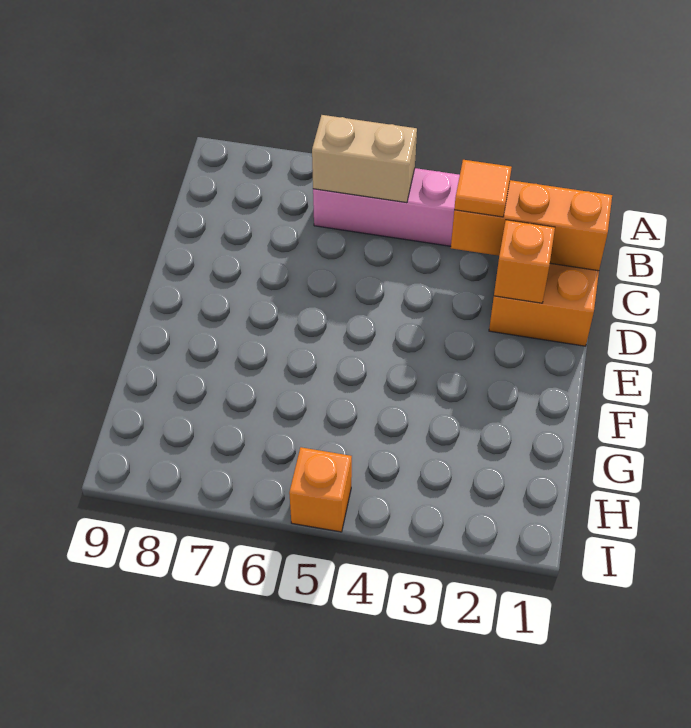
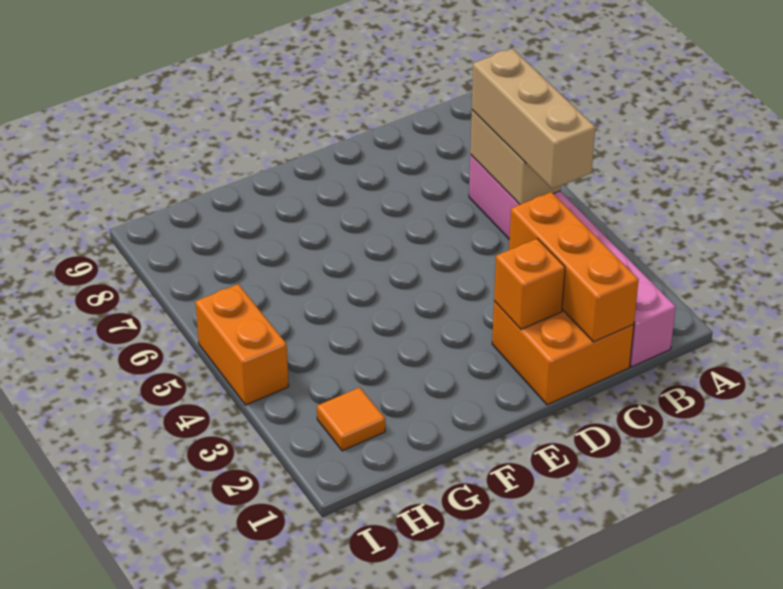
none -> tan 1x3 brick [472,49,595,189]
orange 1x1 tile [454,160,512,217] -> orange 1x1 tile moved to [317,387,385,451]
orange 1x1 brick [289,447,352,532] -> orange 1x2 brick [195,284,289,405]

